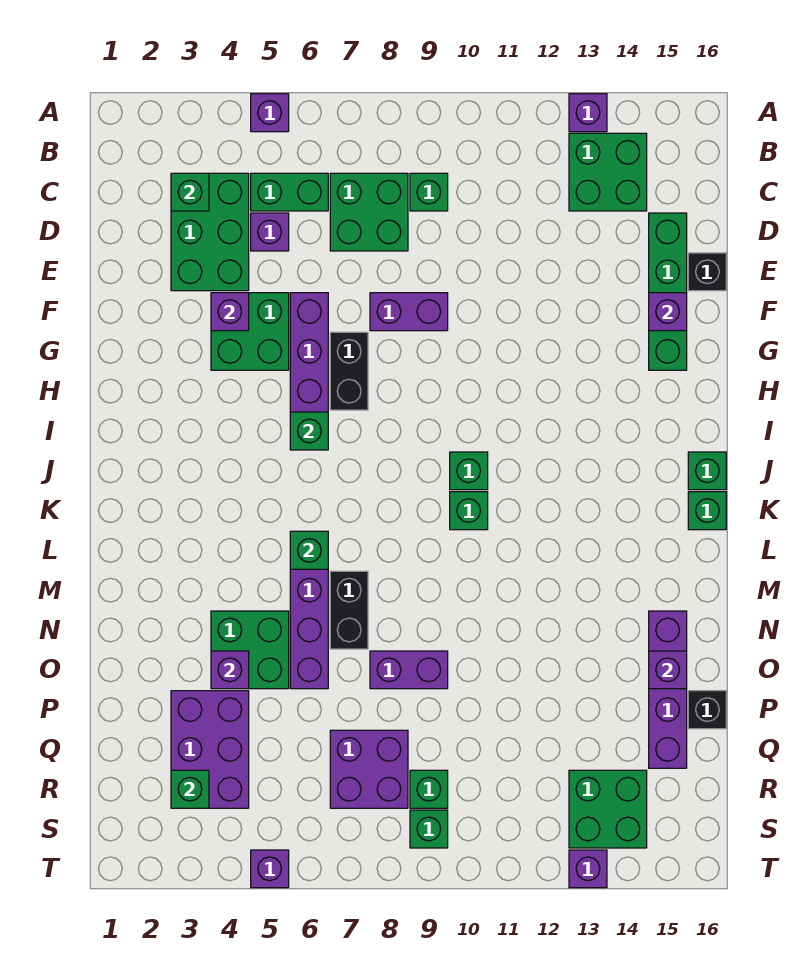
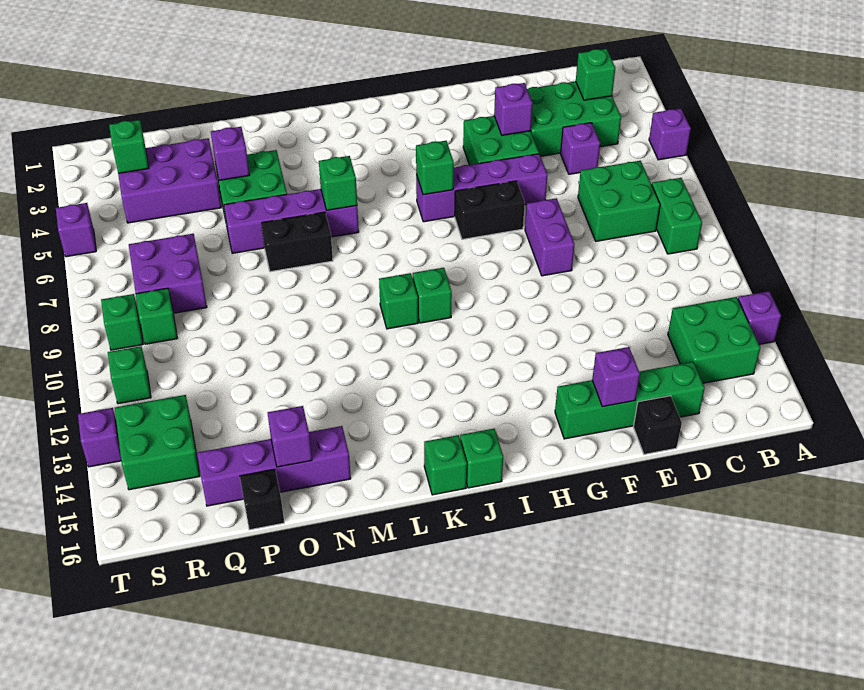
green 1x2 brick [251,173,328,211] -> green 1x2 brick moved to [652,178,702,254]
green 1x1 brick [410,173,448,211] -> green 1x1 brick moved to [108,346,151,404]
purple 1x2 brick [370,651,448,689] -> none

